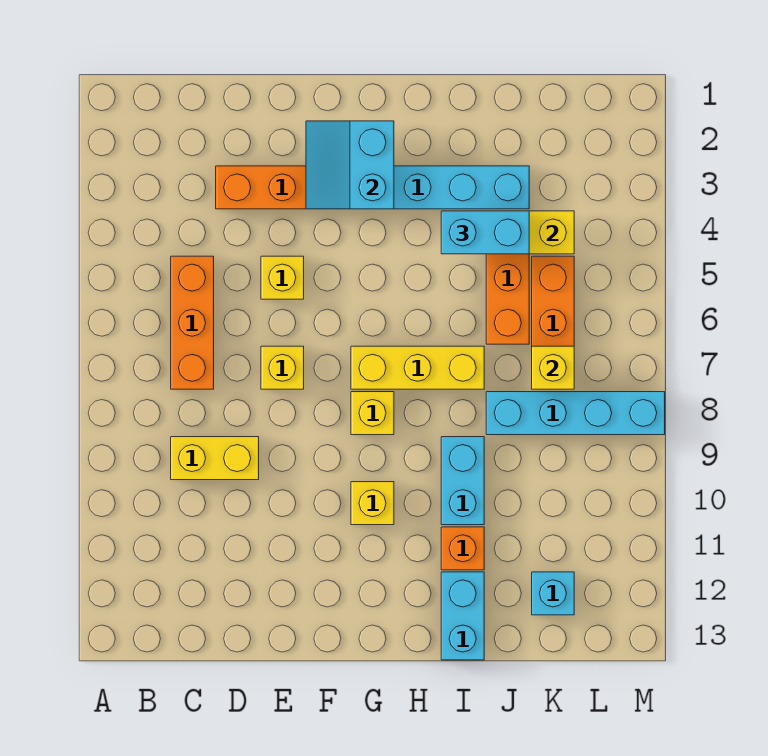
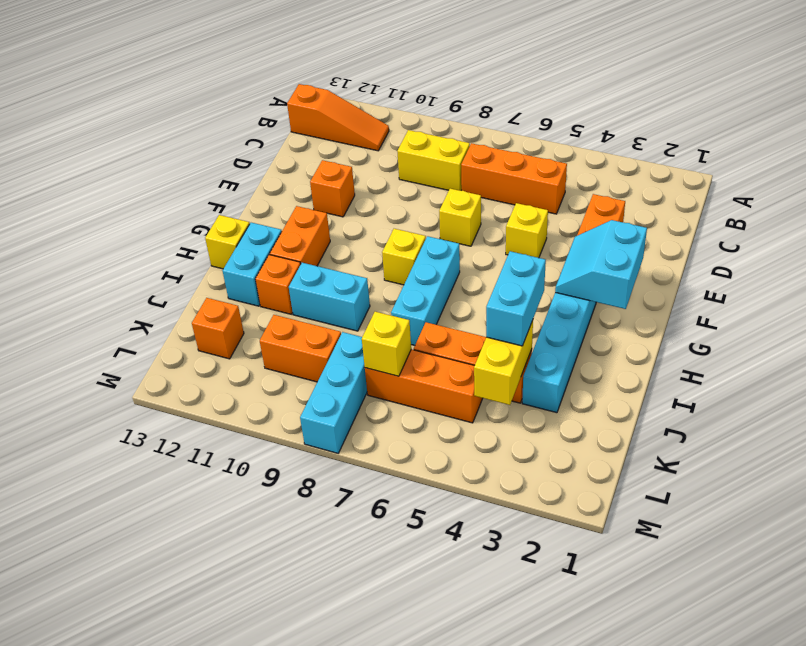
none -> orange 1x3 slope [287,84,389,151]
yellow 1x2 brick [171,437,259,480] -> yellow 1x2 brick turned to [397,130,470,191]
none -> orange 1x1 brick [310,160,355,217]
cyan 2x2 slope [306,121,394,209] -> cyan 2x2 slope turned to [555,220,647,309]
yellow 1x3 brick [351,346,484,389] -> cyan 1x3 brick [391,236,460,345]
yellow 1x1 brick [351,482,394,525] -> yellow 1x1 brick moved to [205,215,250,269]
none -> orange 1x2 brick [270,206,330,266]
cyan 1x2 brick [441,572,484,660] -> cyan 1x2 brick turned to [222,223,282,306]
cyan 1x4 brick [486,392,665,435] -> cyan 1x3 brick [300,332,367,453]
none -> orange 1x2 brick [260,315,341,382]
cyan 1x1 brick [532,572,574,615] -> orange 1x1 brick [192,298,244,359]

